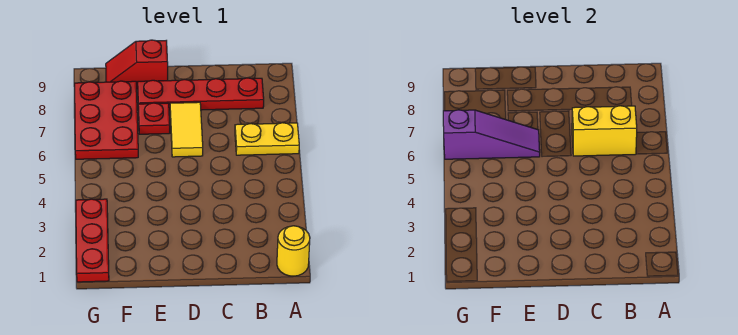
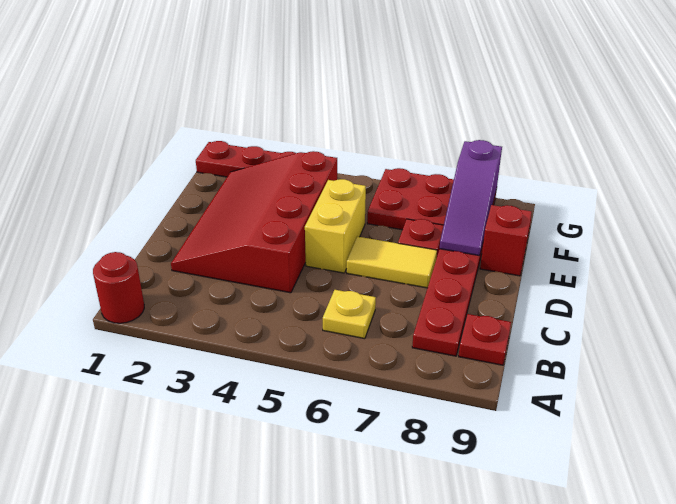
yellow 1x1 round brick [277,226,310,276] -> red 1x1 round brick [93,252,144,323]
yellow 1x2 plate [235,123,299,155] -> yellow 1x1 plate [323,290,376,339]
yellow 1x2 brick [572,106,637,156] -> yellow 1x2 brick moved to [305,179,366,273]
none -> red 1x1 plate [459,314,511,365]
none -> red 3x4 slope [171,151,337,293]
purple 1x3 slope [443,110,540,159] -> purple 1x3 slope moved to [440,140,502,256]

